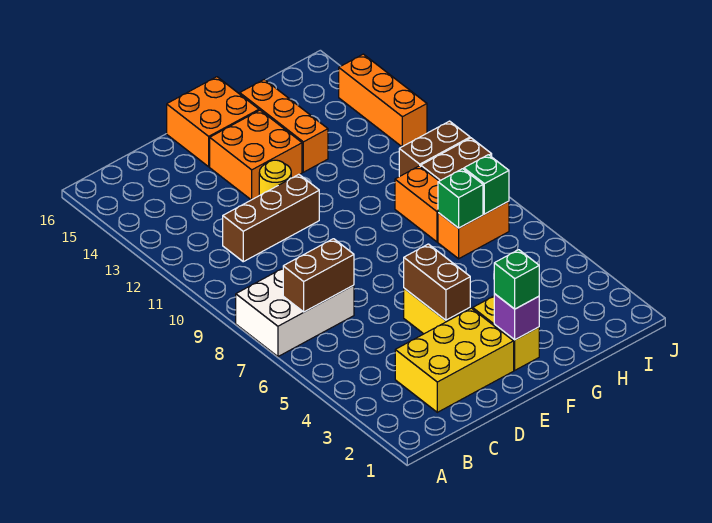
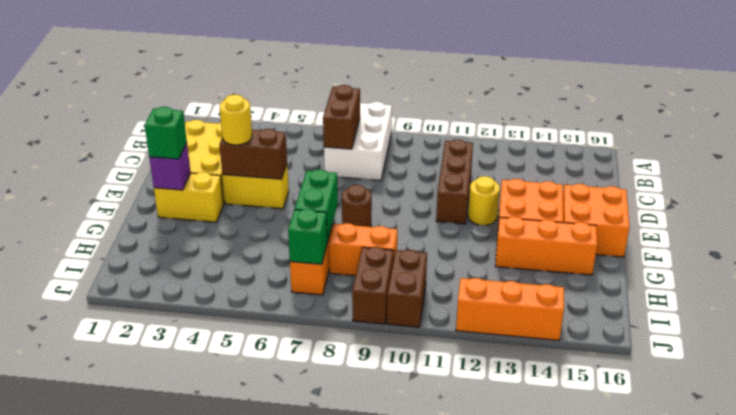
none -> yellow 1x1 round brick [220,94,252,145]
none -> brown 1x1 round brick [342,184,372,227]
green 1x1 brick [438,169,483,228] -> green 1x2 brick [295,169,338,242]

